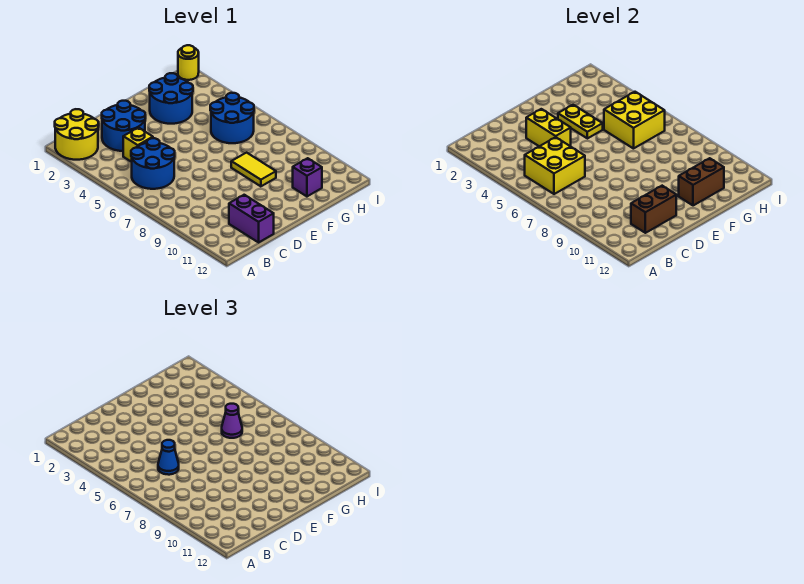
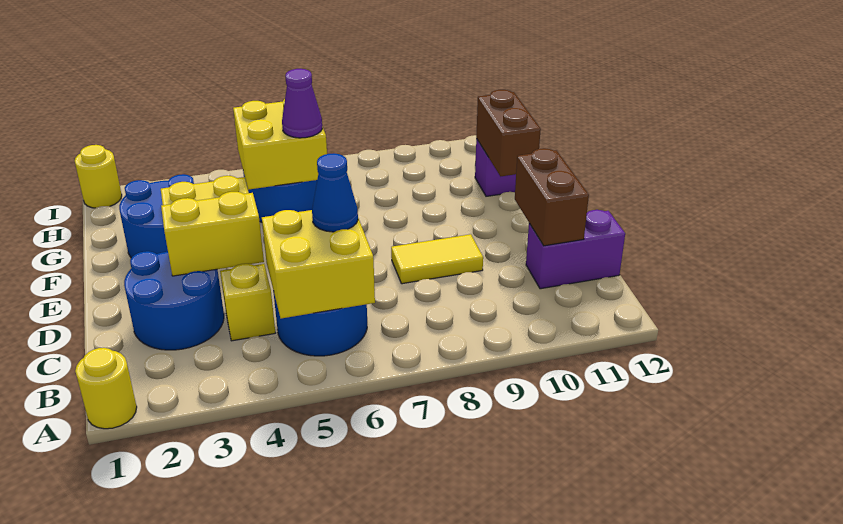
yellow 2x2 round brick [55,109,99,160] -> yellow 1x1 round brick [75,348,137,429]
yellow 1x2 tile [231,153,276,186] -> yellow 1x2 tile moved to [391,234,483,284]

